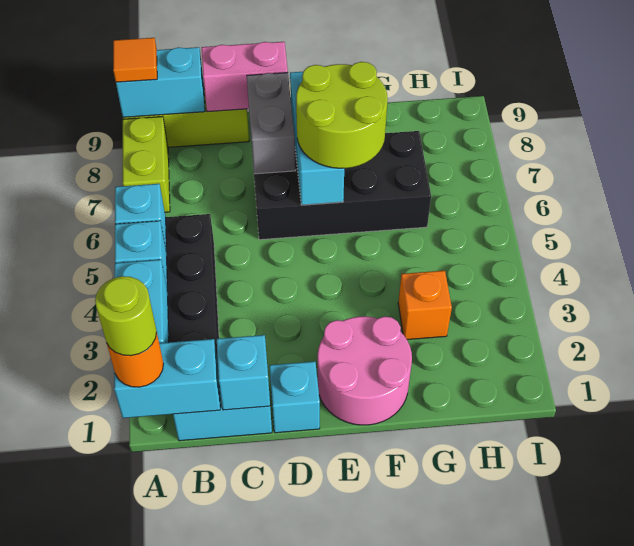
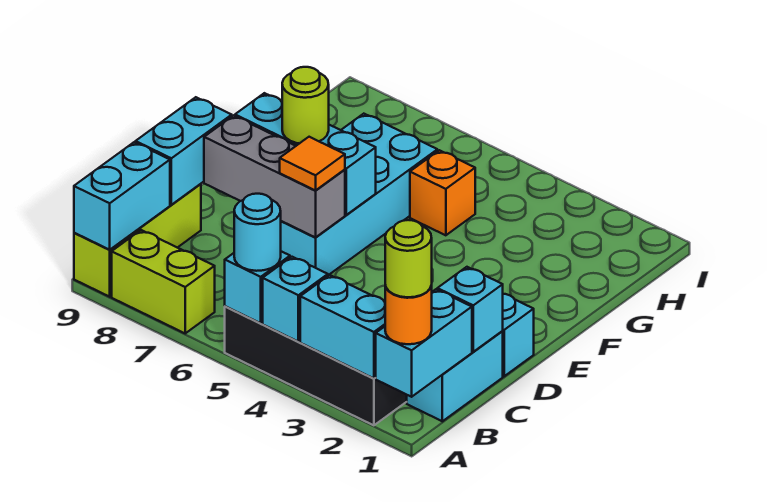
none -> cyan 1x1 round brick [234,194,281,271]
orange 1x1 tile [113,38,157,82] -> orange 1x1 tile moved to [280,137,345,190]
pink 1x2 brick [202,42,288,112] -> cyan 1x2 brick [136,97,232,205]
black 2x4 brick [252,131,431,240] -> cyan 2x4 brick [281,114,437,275]
grey 1x2 brick [247,73,296,174] -> grey 1x3 brick [204,116,345,237]
pink 2x2 round brick [318,316,412,425] -> none
lime 2x2 round brick [296,62,388,168] -> lime 1x1 round brick [282,67,329,144]
orange 1x1 brick [398,271,452,340] -> orange 1x1 brick moved to [410,150,475,235]

